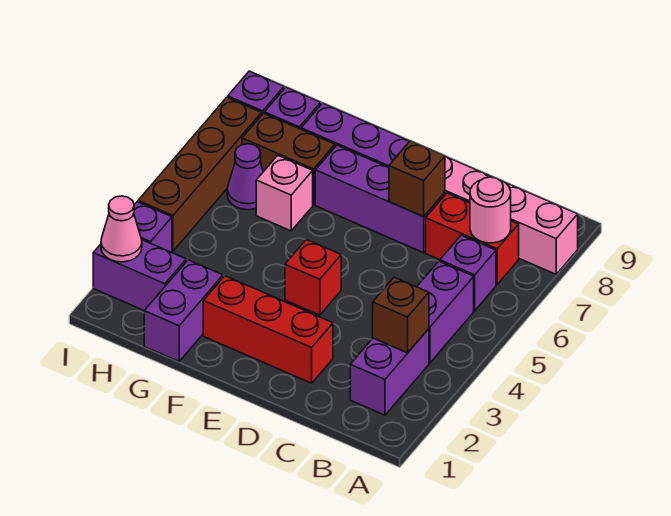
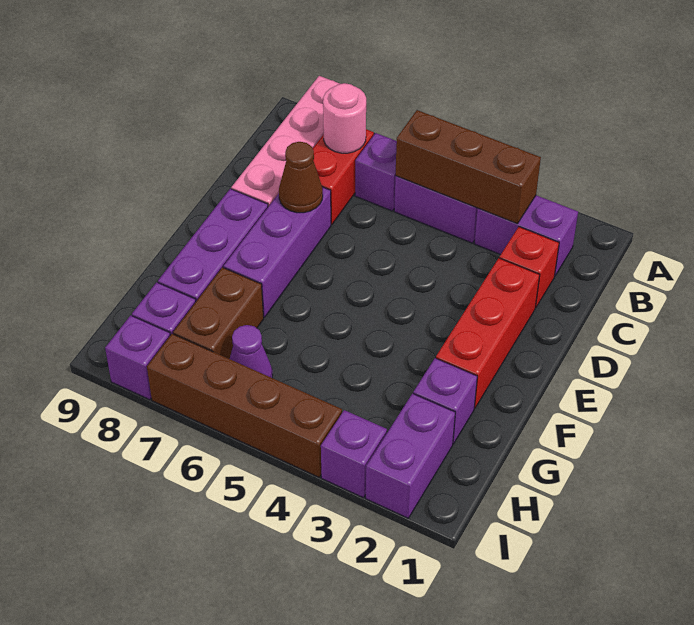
brown 1x1 brick [373,277,429,353] -> brown 1x3 brick [396,110,541,224]
brown 1x1 brick [389,141,445,217] -> brown 1x1 cone [279,142,323,213]
red 1x1 brick [285,240,341,315] -> red 1x1 brick moved to [500,227,559,308]
purple 1x2 brick [144,260,223,361] -> purple 1x1 brick [413,358,477,444]
pink 1x1 brick [256,156,313,231] -> none
pink 1x1 cone [101,196,142,262] -> none

